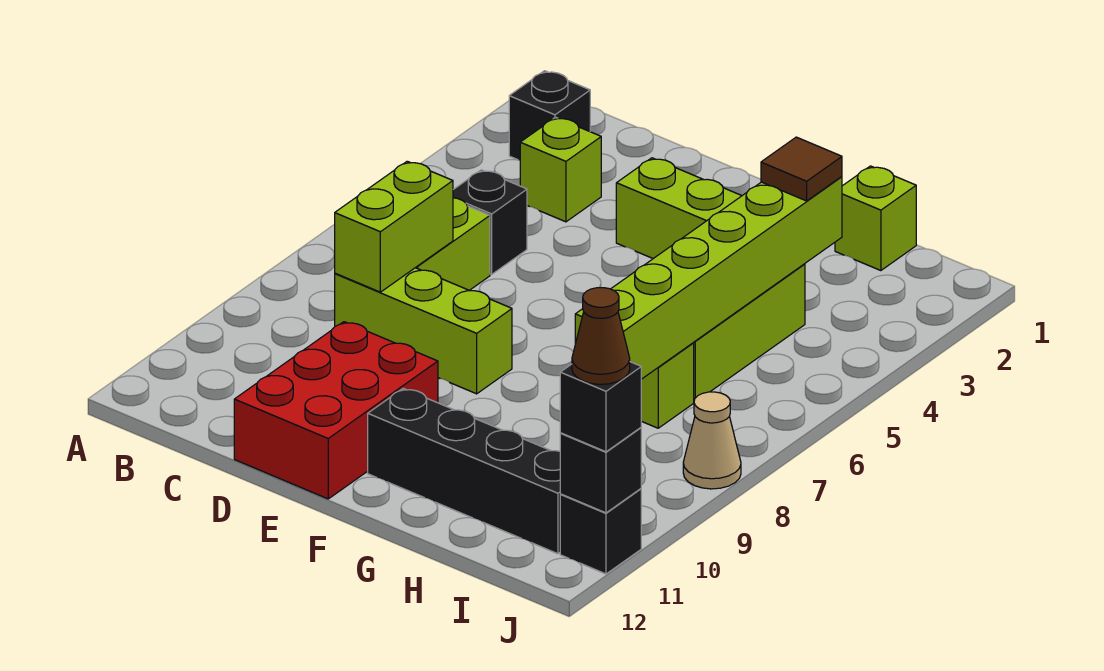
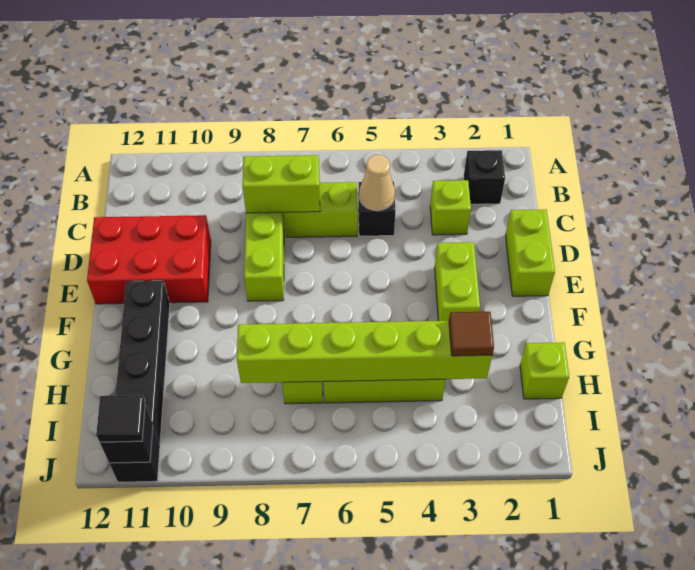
none -> lime 1x2 brick [505,209,555,296]
tan 1x1 cone [683,392,741,489] -> tan 1x1 cone moved to [359,155,395,211]
black 1x1 brick [560,362,641,452] -> black 1x1 tile [96,395,145,442]
brown 1x1 cone [572,288,630,384] -> none

